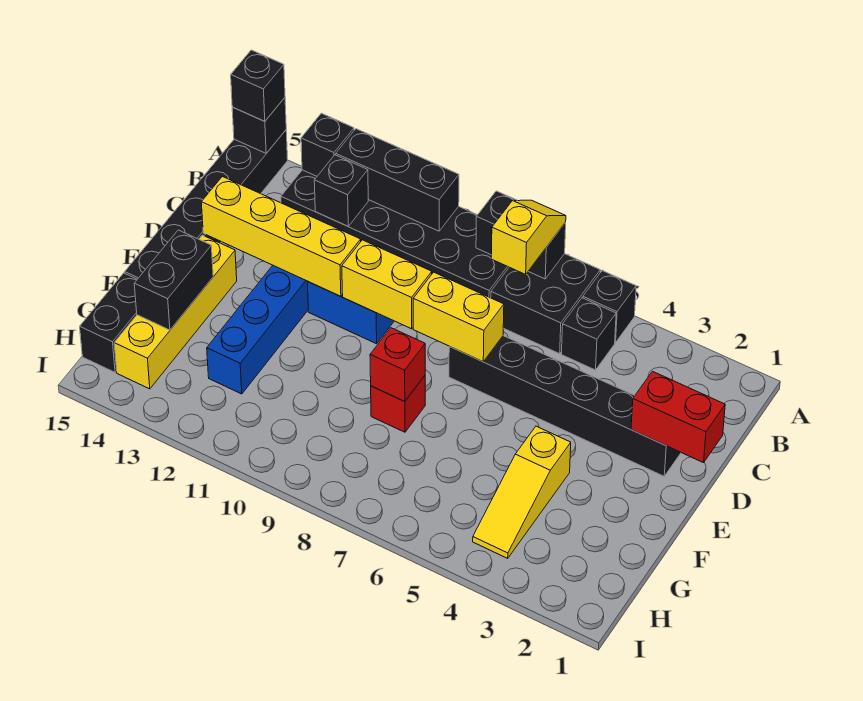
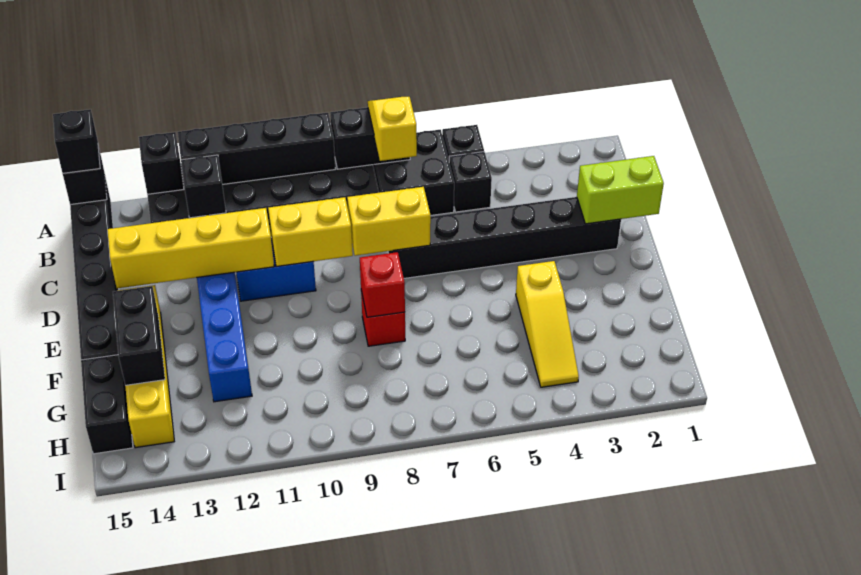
black 1x3 brick [336,129,459,231] -> black 1x4 brick [177,113,335,184]
red 1x2 brick [631,371,725,463] -> lime 1x2 brick [577,156,664,224]

